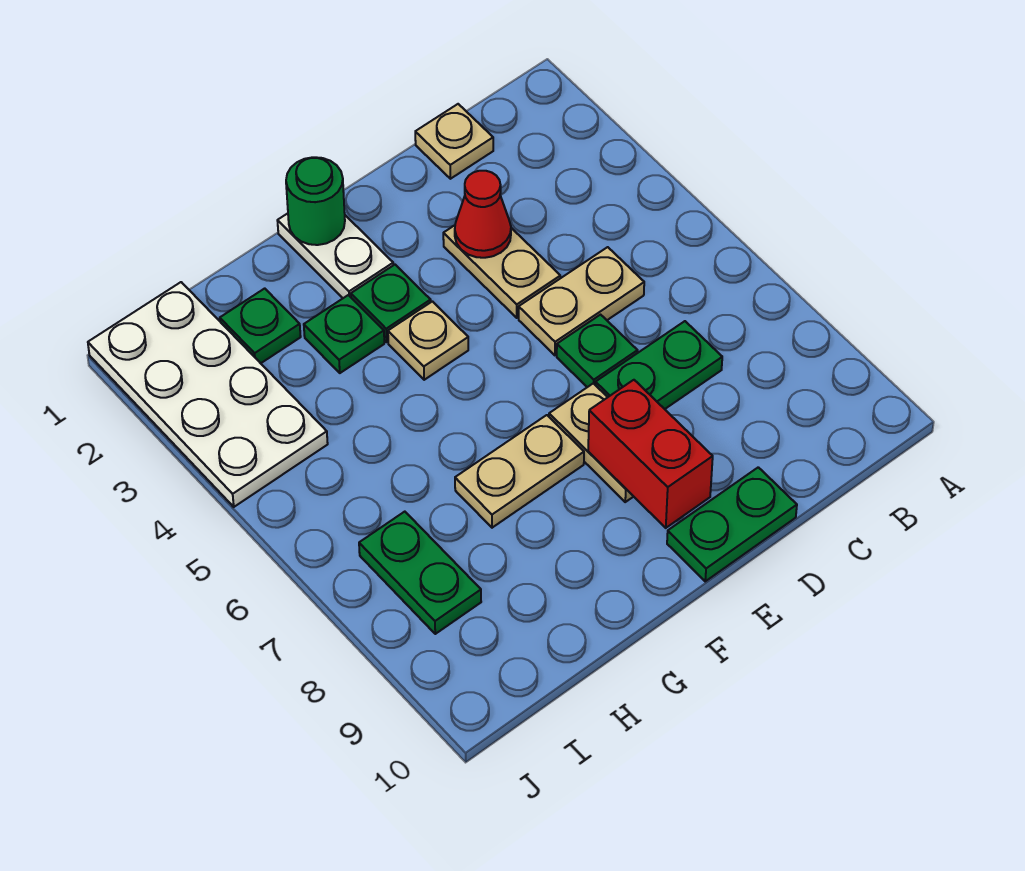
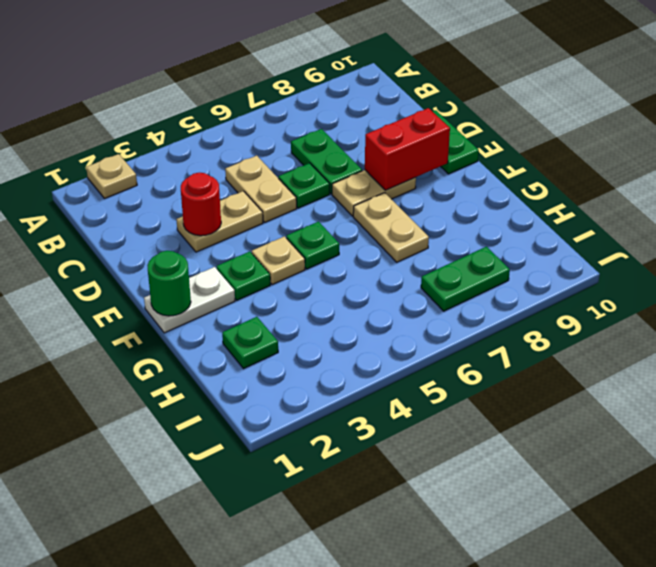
tan 1x1 plate [415,104,493,179] -> tan 1x1 plate moved to [86,154,137,199]
red 1x1 cone [455,171,511,258] -> red 1x1 round brick [181,173,221,236]
green 1x1 plate [304,295,384,373] -> green 1x1 plate moved to [286,222,339,269]
white 2x4 plate [88,282,328,507] -> none

